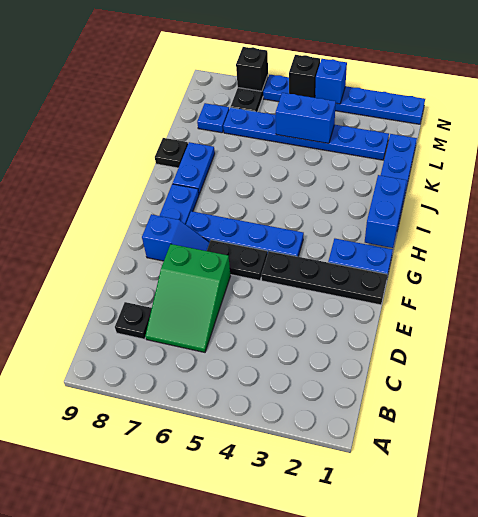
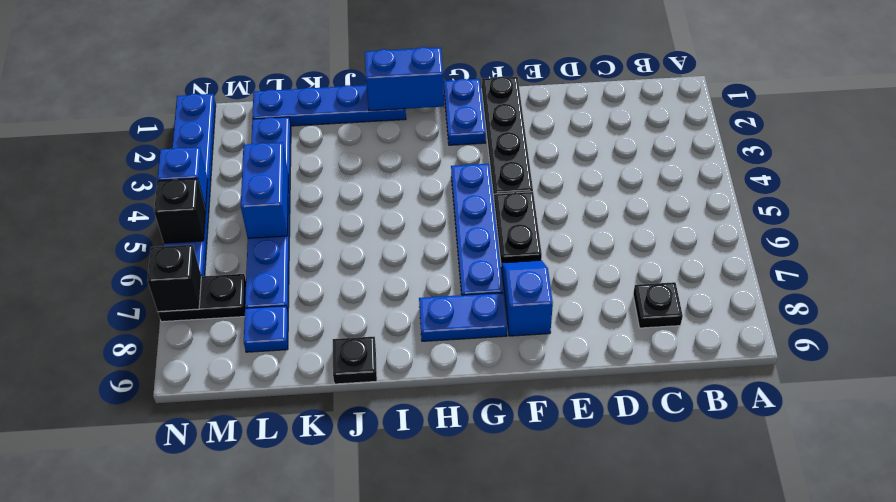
green 2x3 slope [145,244,231,352] -> none
blue 1x2 plate [173,142,215,194] -> none

